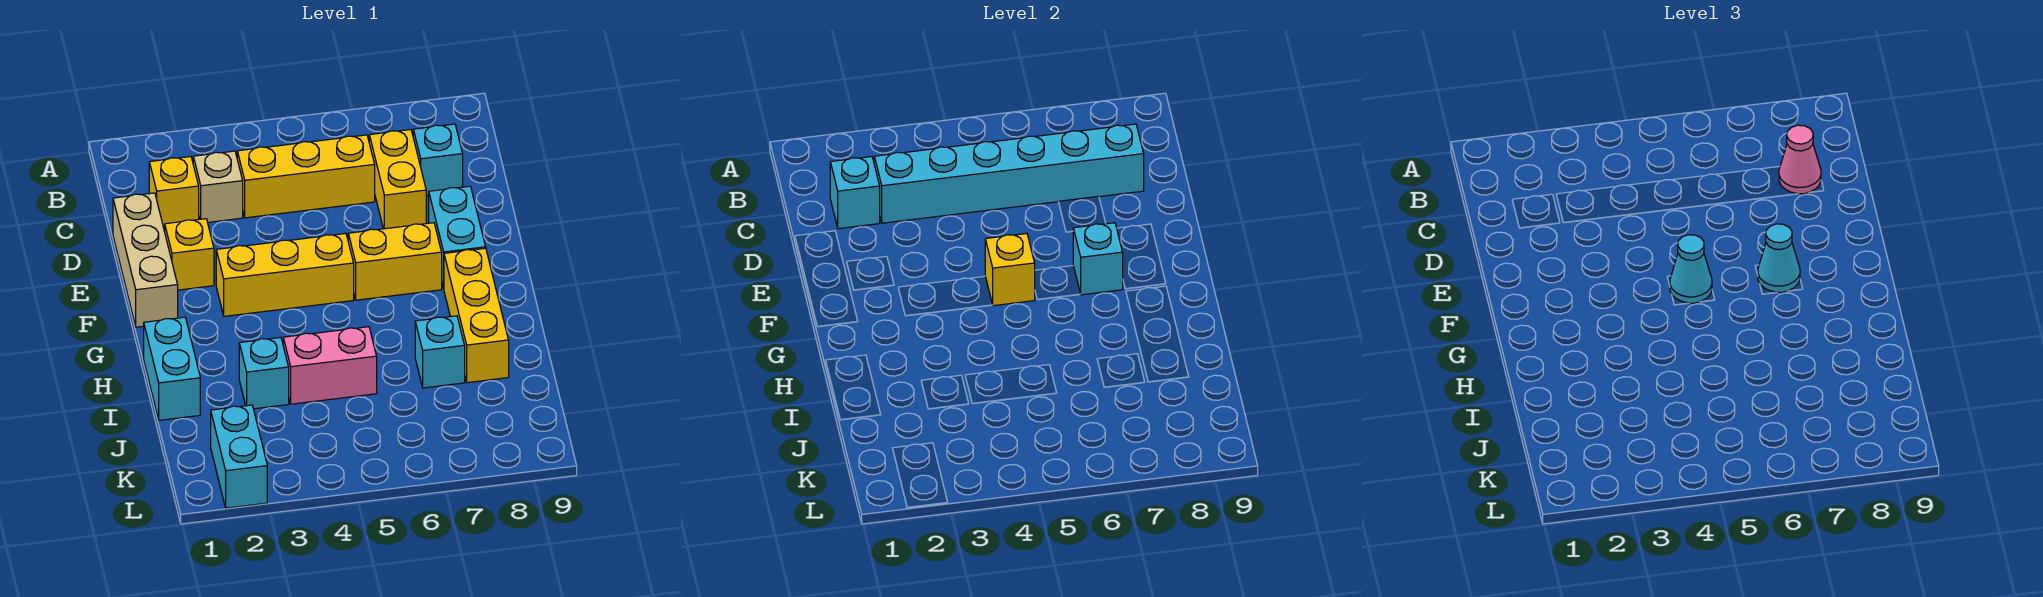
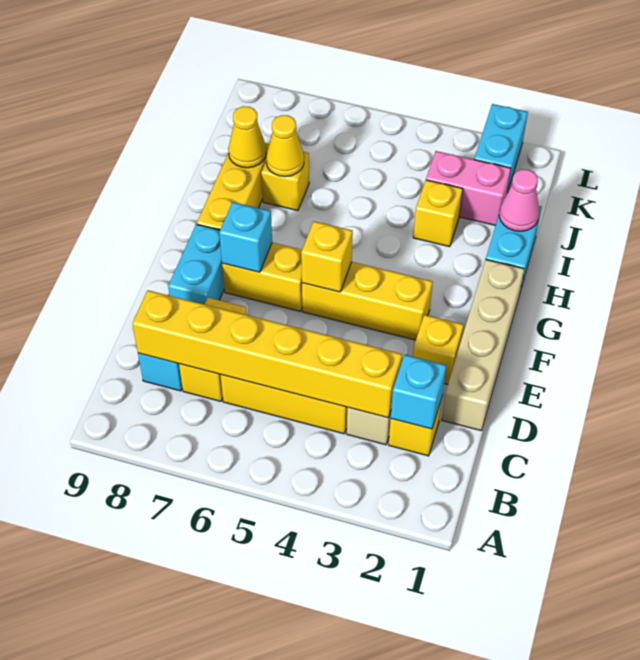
cyan 1x6 brick [874,124,1144,223] -> yellow 1x6 brick [132,290,402,418]
pink 1x1 cone [1779,125,1821,194] -> pink 1x1 cone moved to [499,169,539,231]
tan 1x3 brick [113,193,178,327] -> tan 1x4 brick [442,259,524,431]
cyan 1x1 cone [1670,235,1712,303] -> none
cyan 1x1 cone [1758,224,1800,292] -> none
cyan 1x1 brick [239,338,289,409] -> yellow 1x1 brick [413,180,463,247]
pink 1x2 brick [283,327,377,404] -> pink 1x2 brick moved to [426,151,511,226]
cyan 1x1 brick [415,316,465,388] -> yellow 1x1 brick [261,152,309,211]
none -> yellow 1x1 cone [266,115,304,177]
none -> yellow 1x1 cone [228,106,266,168]

